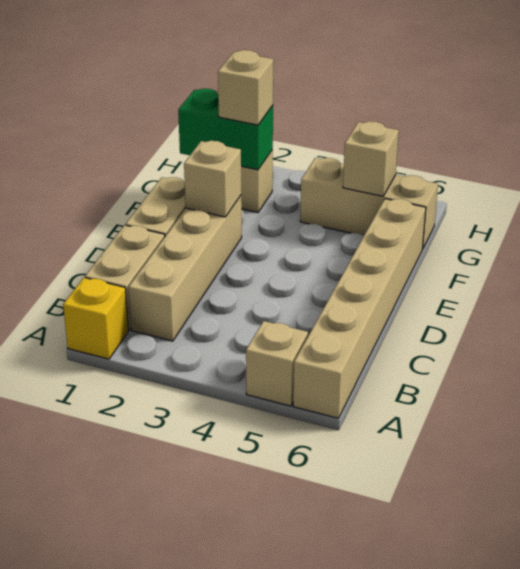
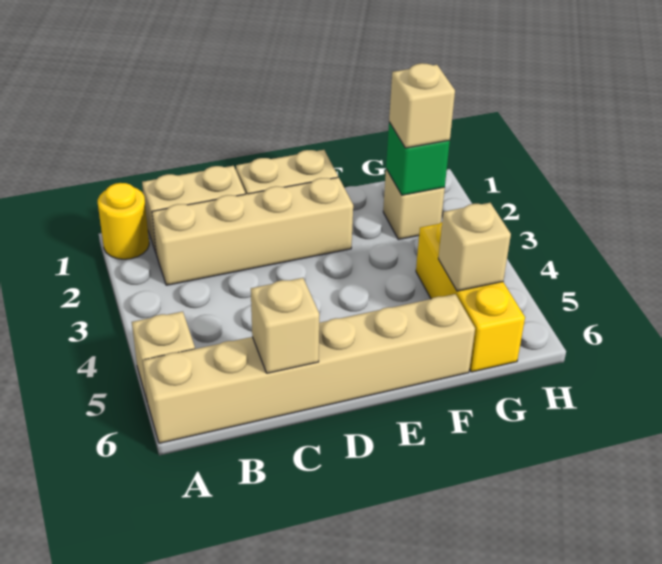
yellow 1x1 brick [63,278,128,359] -> yellow 1x1 round brick [98,183,149,259]
tan 1x1 brick [184,141,241,217] -> tan 1x1 brick moved to [251,278,320,373]
green 1x2 brick [178,89,273,170] -> green 1x1 brick [386,122,450,195]
tan 1x3 brick [300,158,438,249] -> yellow 1x3 brick [416,222,525,372]

